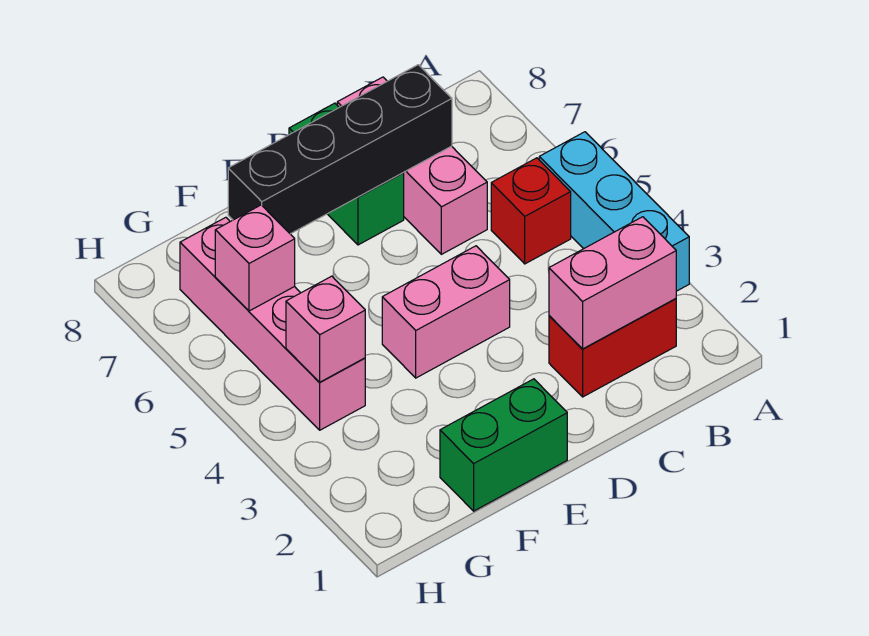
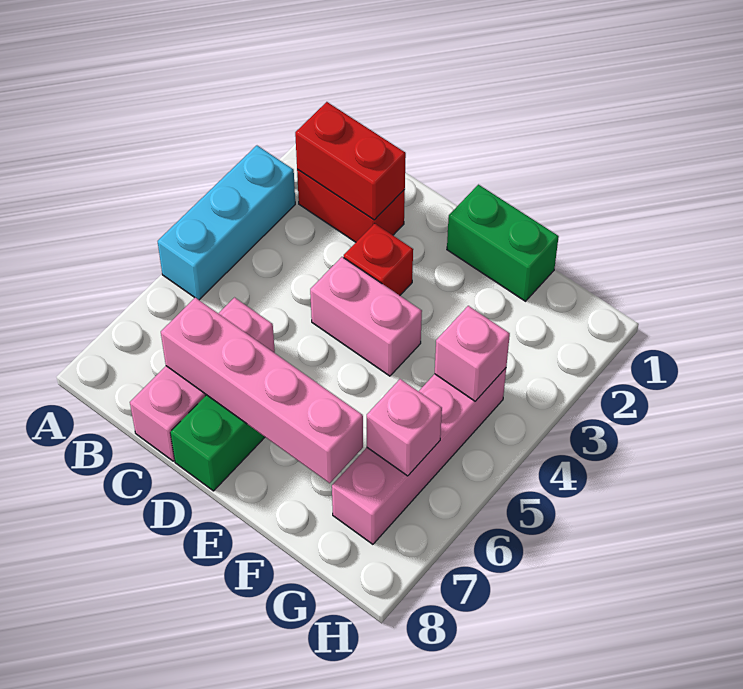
pink 1x2 brick [549,217,676,349] -> red 1x2 brick [295,102,406,220]
red 1x1 brick [491,158,571,264] -> red 1x1 brick moved to [344,223,413,295]
black 1x4 brick [228,65,452,234] -> pink 1x4 brick [161,298,363,483]

